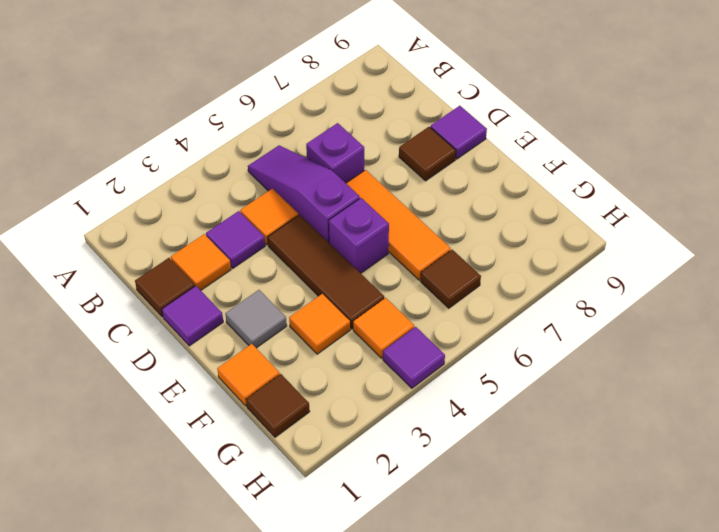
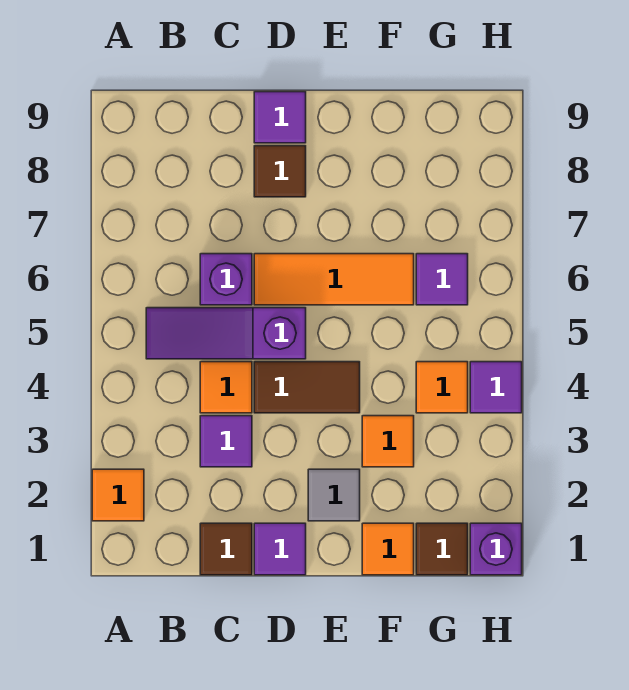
orange 1x1 tile [171,234,231,290] -> orange 1x1 tile moved to [92,469,144,521]
brown 1x3 tile [268,215,384,329] -> brown 1x2 tile [254,362,360,413]
purple 1x1 brick [329,198,389,273] -> purple 1x1 brick moved to [470,523,522,575]
brown 1x1 tile [420,250,481,308] -> purple 1x1 tile [416,254,468,305]

